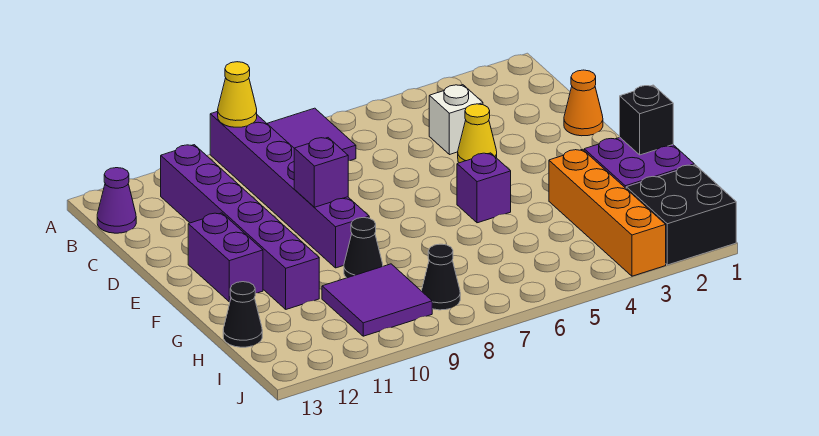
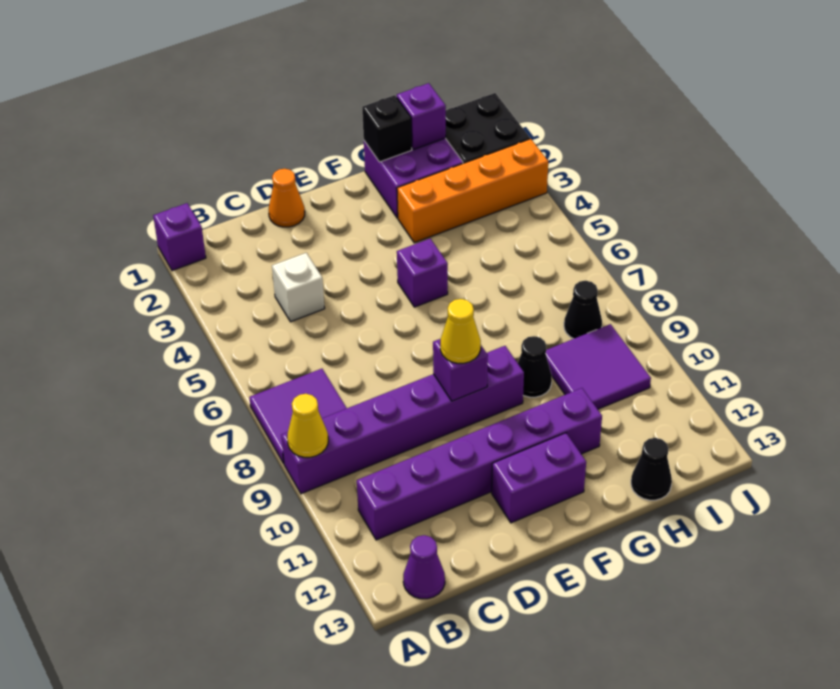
none -> purple 1x1 brick [153,203,206,271]
yellow 1x1 cone [458,104,497,163] -> yellow 1x1 cone moved to [440,299,481,363]
none -> purple 1x1 brick [397,83,446,150]

